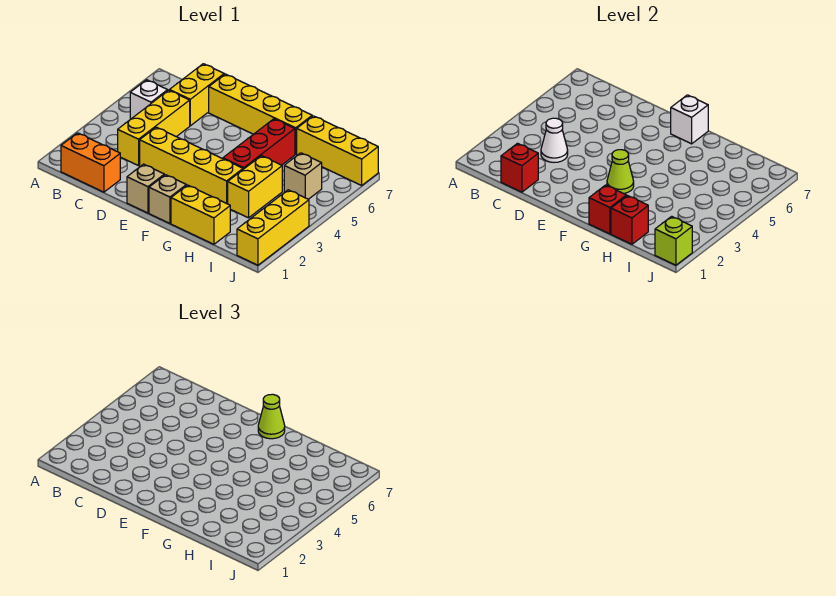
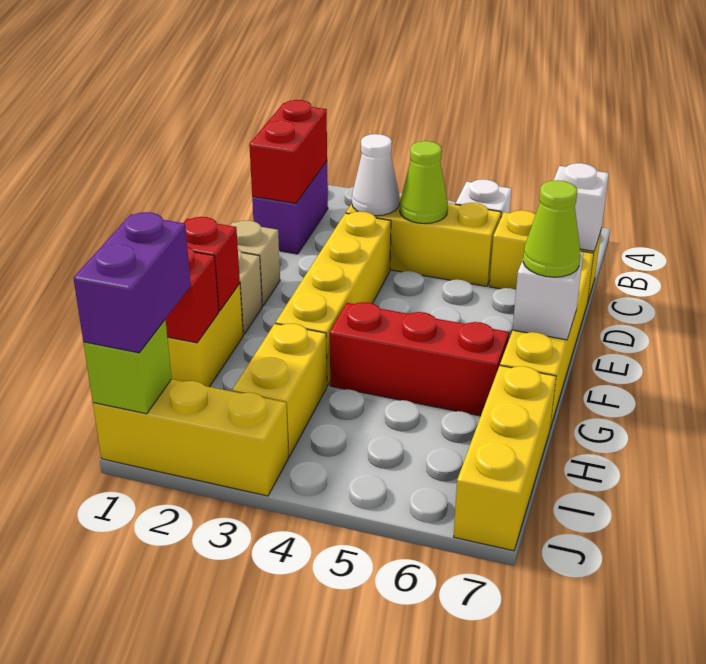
orange 1x2 brick [61,133,120,192] -> purple 1x2 brick [252,161,328,254]
red 1x1 brick [501,143,538,192] -> red 1x2 brick [249,100,327,203]
none -> white 1x1 brick [553,163,609,251]
lime 1x1 cone [607,150,634,194] -> lime 1x1 cone moved to [400,141,448,224]
yellow 1x2 brick [228,156,282,218] -> yellow 1x2 brick turned to [232,324,327,456]
none -> purple 1x2 brick [73,212,191,353]
tan 1x1 brick [284,153,322,199] -> none

